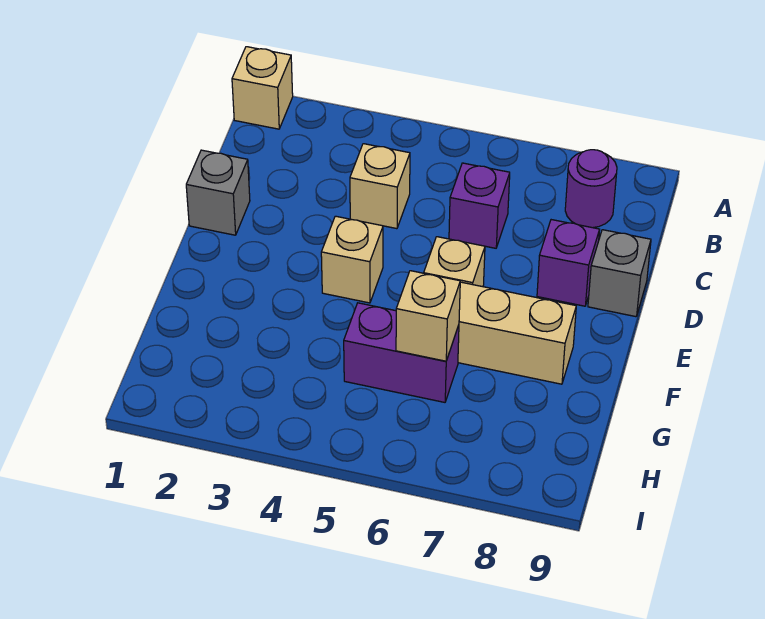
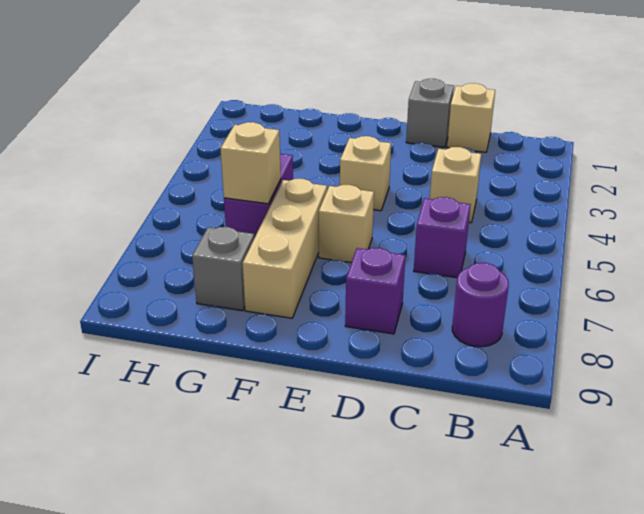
tan 1x1 brick [232,47,293,129] -> tan 1x1 brick moved to [447,83,495,152]
grey 1x1 brick [588,230,651,317] -> grey 1x1 brick moved to [192,227,254,311]

